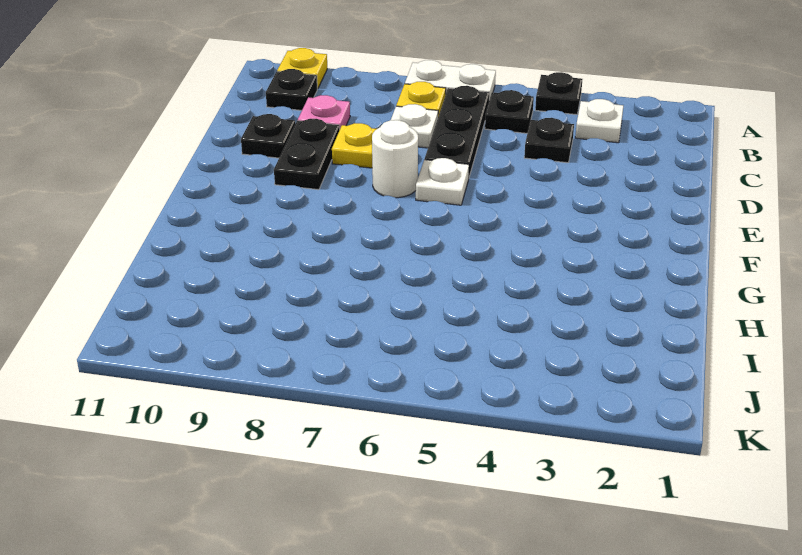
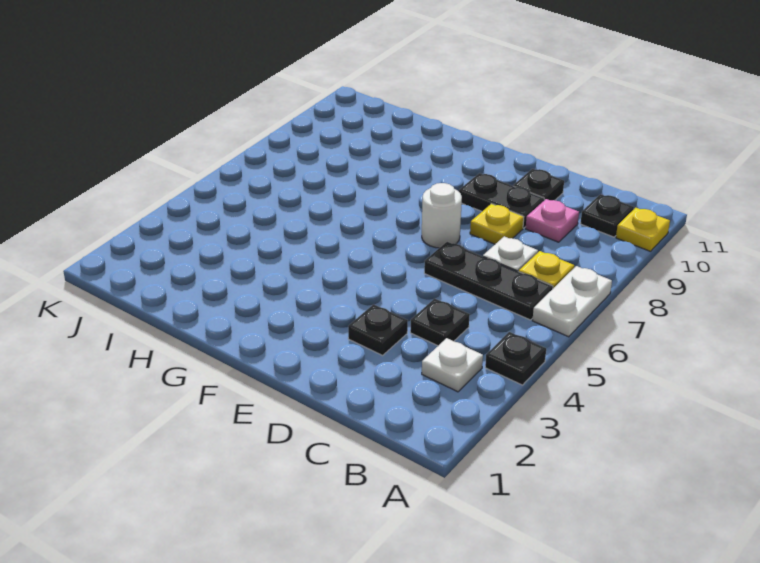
black 1x1 plate [485,90,534,133] -> black 1x1 plate moved to [348,304,408,355]
white 1x1 plate [416,158,469,205] -> none

